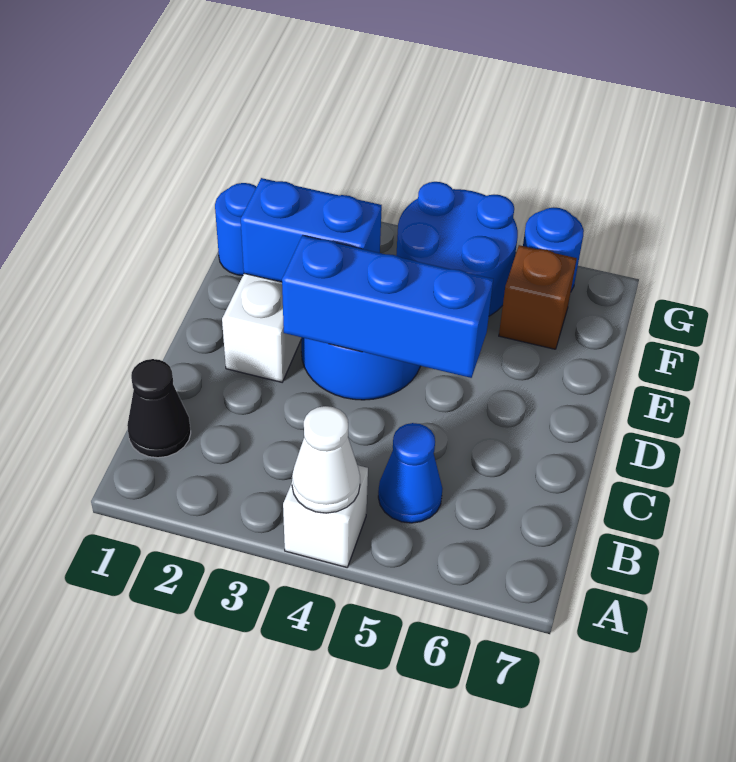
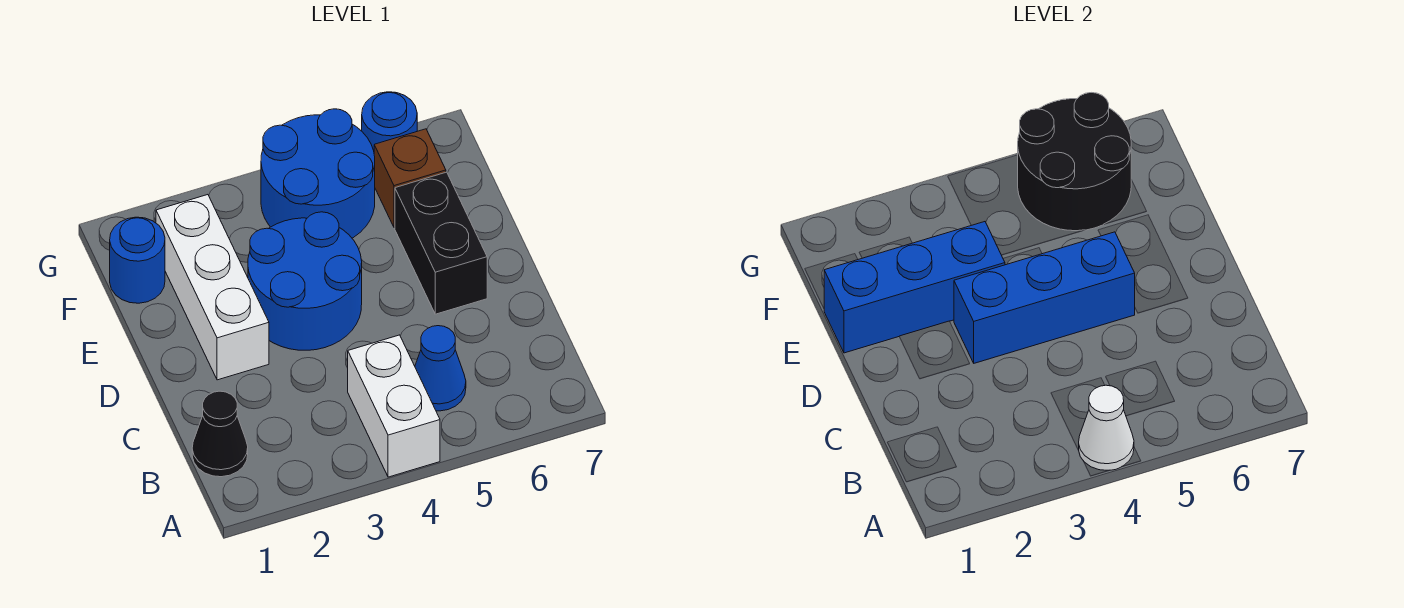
white 1x1 brick [283,465,368,567] -> white 1x2 brick [348,335,440,477]
none -> black 1x2 brick [395,172,487,314]
blue 1x2 brick [241,178,382,282] -> blue 1x3 brick [824,222,1005,353]
none -> black 2x2 round brick [1018,93,1131,231]

